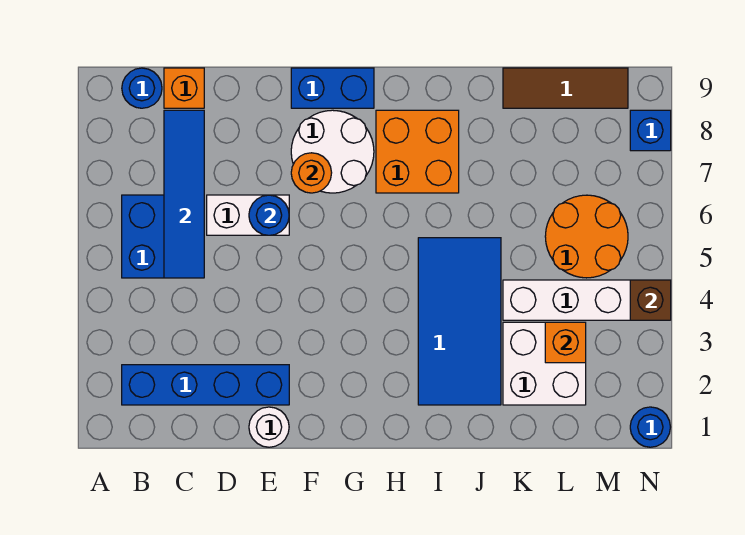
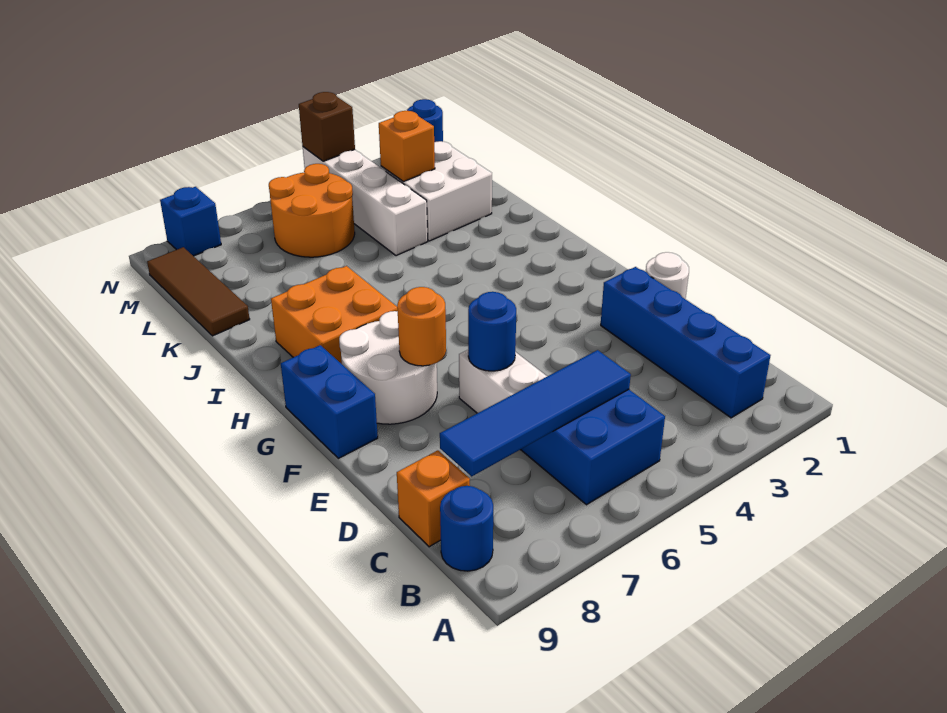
blue 2x4 tile [418,238,501,405] -> none

